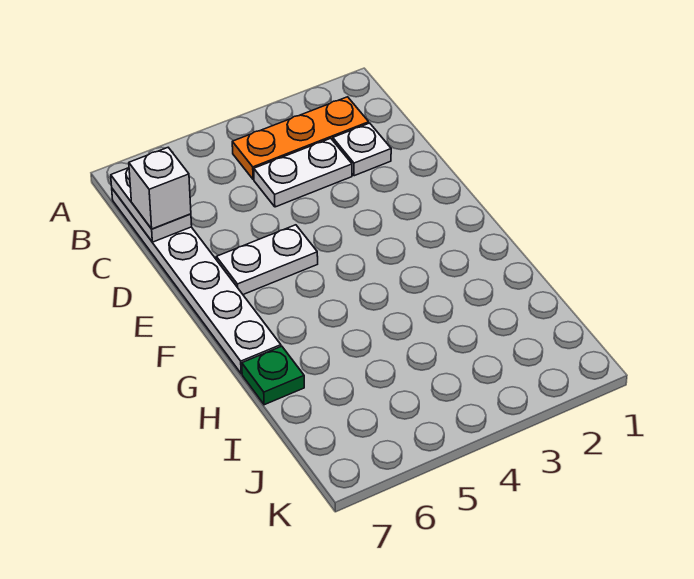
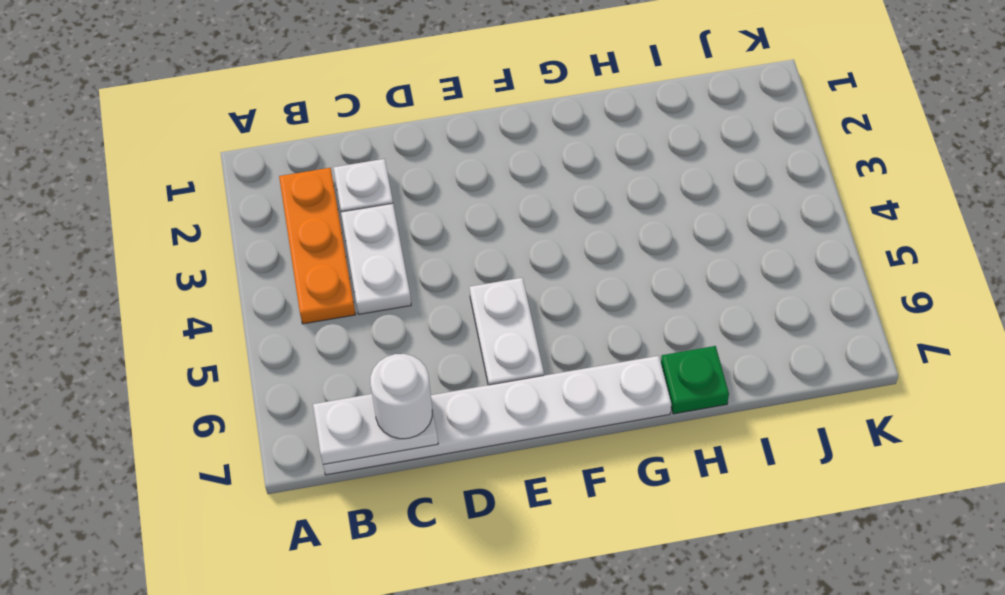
white 1x1 brick [129,148,191,229] -> white 1x1 round brick [370,354,432,439]

